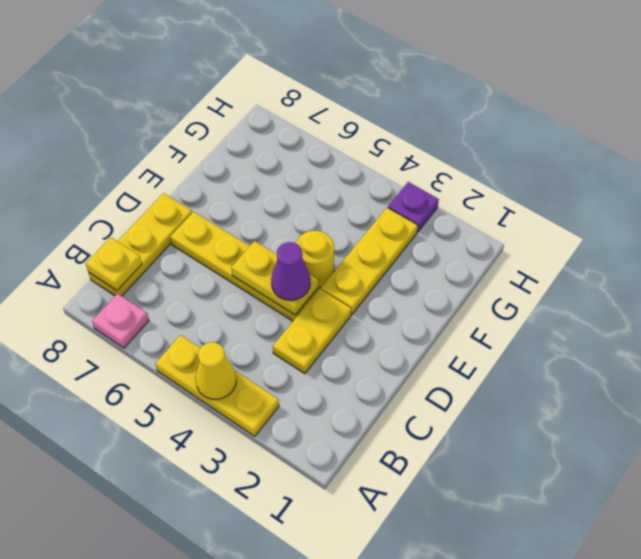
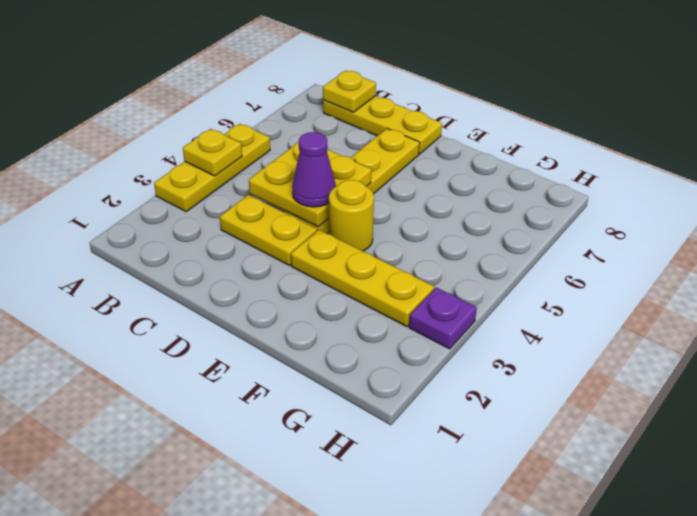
yellow 1x1 cone [195,342,236,399] -> yellow 1x1 plate [183,129,242,176]
pink 1x1 plate [92,294,149,348] -> none
yellow 1x2 plate [231,241,318,315] -> yellow 2x2 plate [249,142,371,227]

